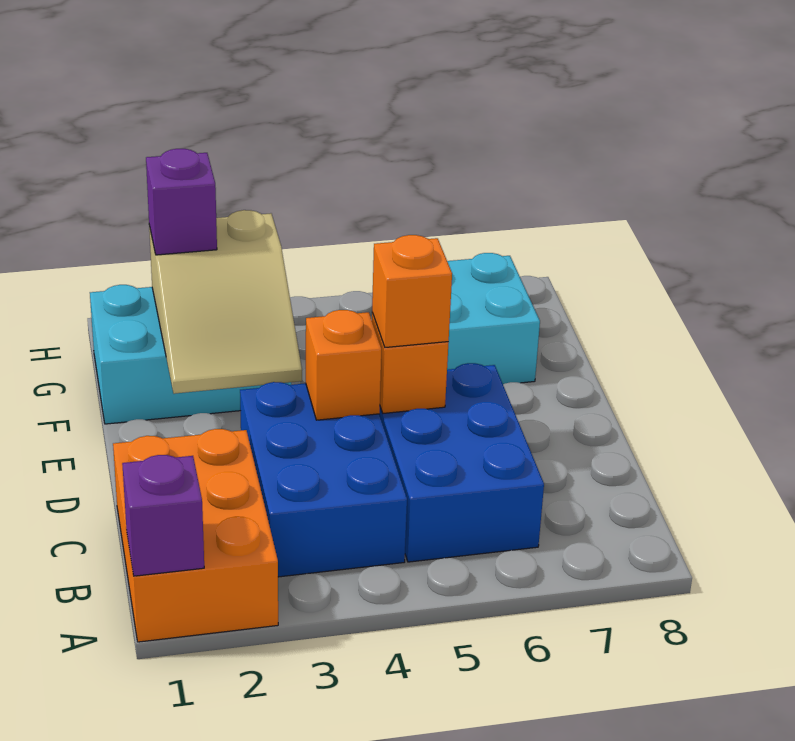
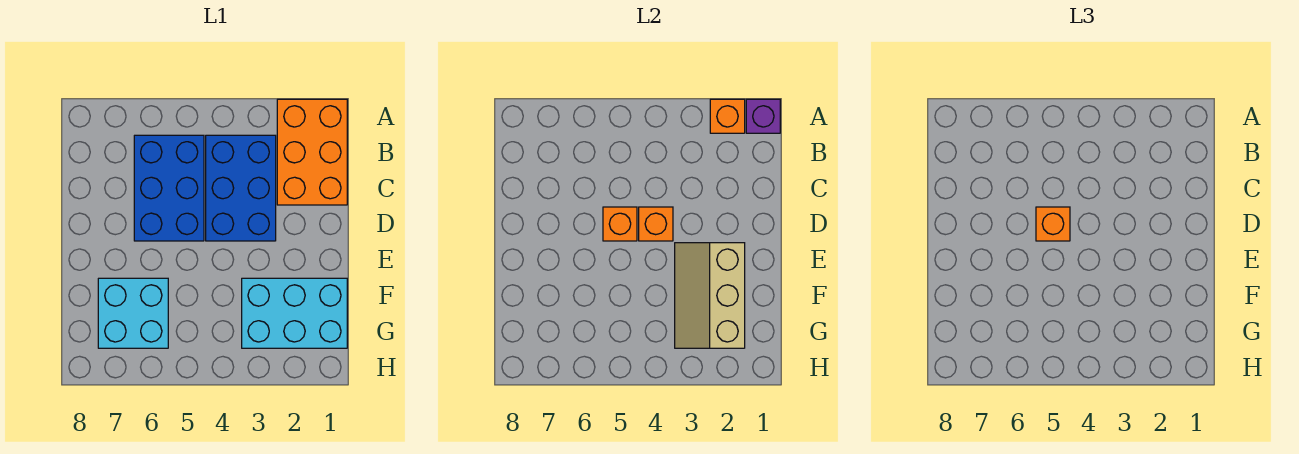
none -> orange 1x1 brick [710,99,745,133]
tan 2x3 slope [149,210,302,394] -> tan 2x3 slope turned to [675,243,745,348]
purple 1x1 brick [146,149,217,255] -> none

